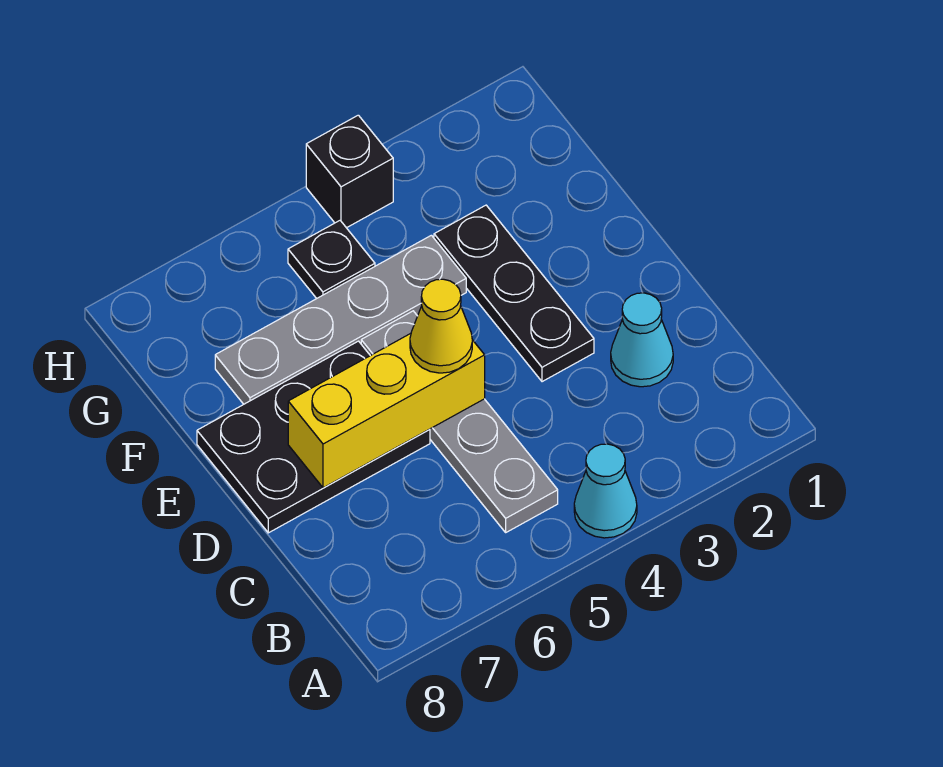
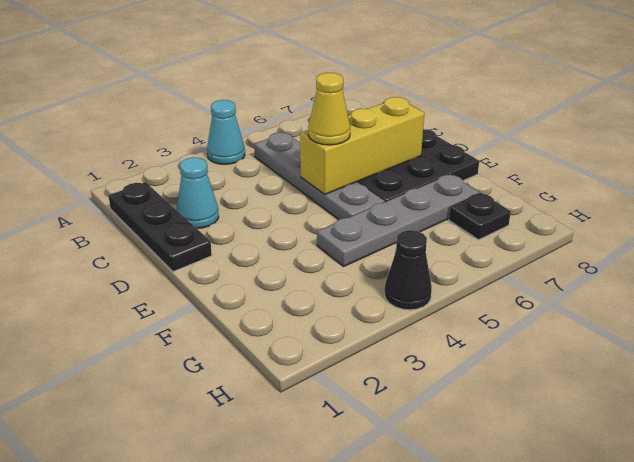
black 1x3 plate [434,205,594,382] -> black 1x3 plate moved to [108,182,212,272]
black 1x1 plate [288,221,375,298] -> black 1x1 plate moved to [449,193,511,240]
black 1x1 brick [306,115,393,228] -> black 1x1 cone [384,230,432,310]

